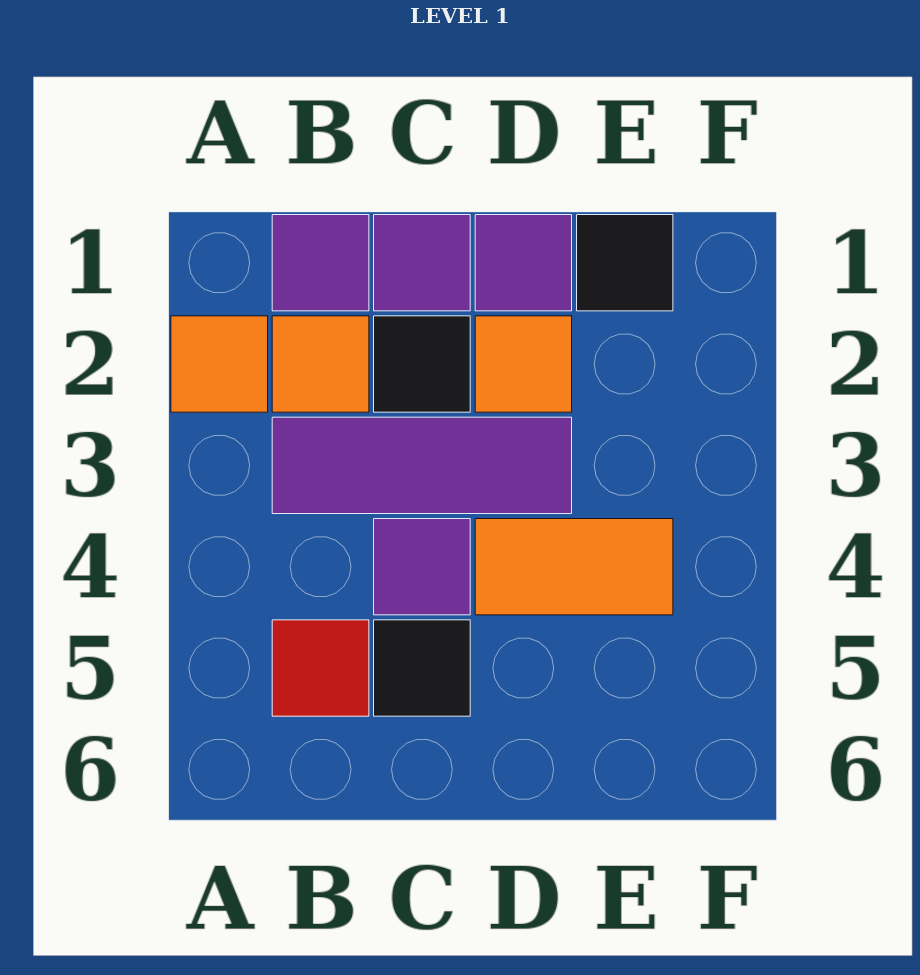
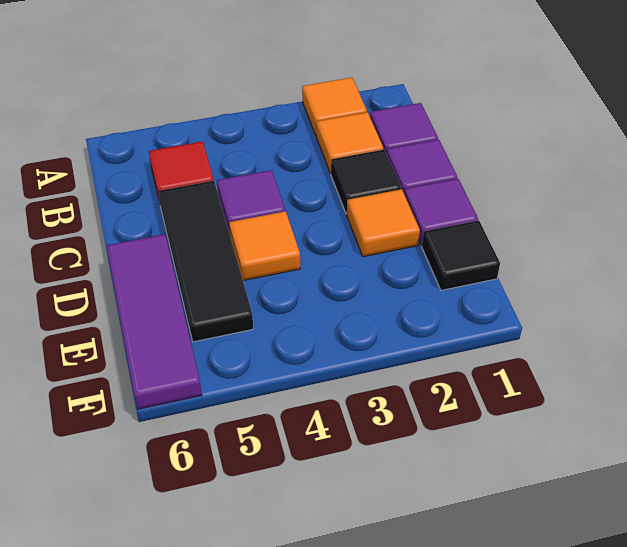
purple 1x3 tile [272,417,572,514] -> purple 1x3 tile moved to [107,234,202,409]
black 1x1 tile [374,620,470,716] -> black 1x3 tile [158,181,253,342]
orange 1x2 tile [475,519,673,615] -> orange 1x1 tile [229,211,300,280]

